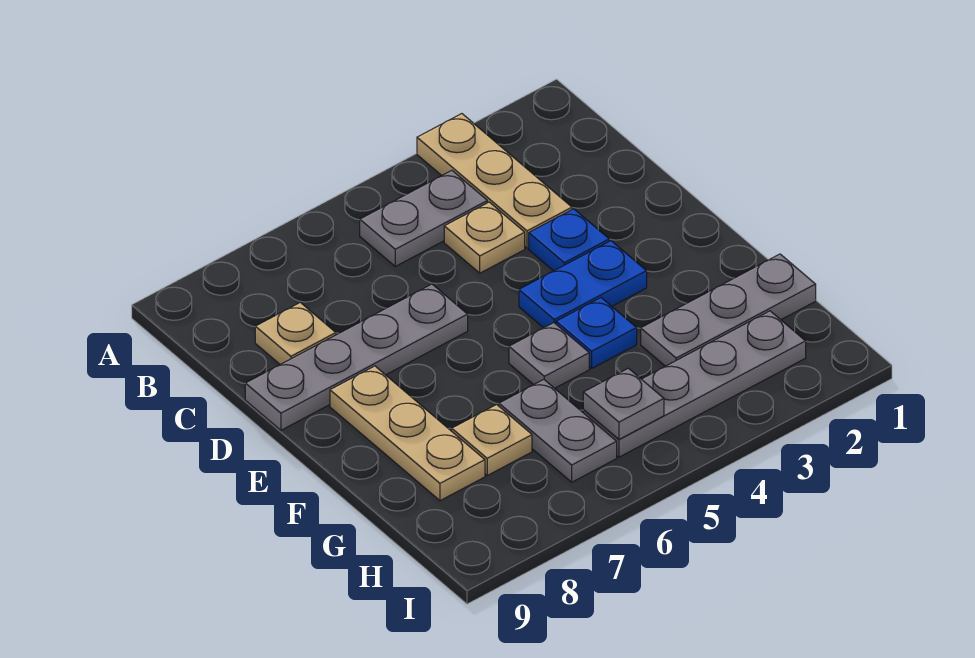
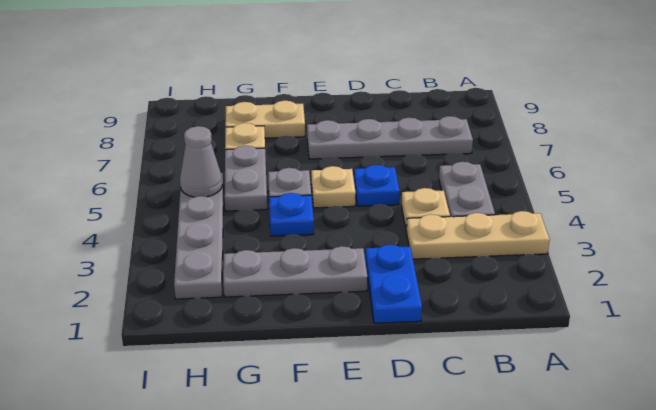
tan 1x1 plate [255,302,336,364] -> tan 1x1 plate moved to [311,166,356,208]
blue 1x1 plate [529,209,609,271] -> blue 1x1 plate moved to [354,165,400,206]
grey 1x4 plate [245,284,468,430] -> grey 1x4 plate turned to [307,116,473,159]
blue 1x2 plate [519,241,647,328] -> blue 1x2 plate moved to [365,244,422,323]
tan 1x3 plate [330,366,485,501] -> tan 1x2 plate [225,100,305,138]
grey 1x3 plate [641,254,816,366] -> grey 1x3 plate turned to [223,246,367,297]
grey 1x2 plate [499,380,617,482] -> grey 1x2 plate turned to [224,146,267,211]
grey 1x1 plate [583,368,664,439] -> grey 1x1 cone [180,126,222,197]

